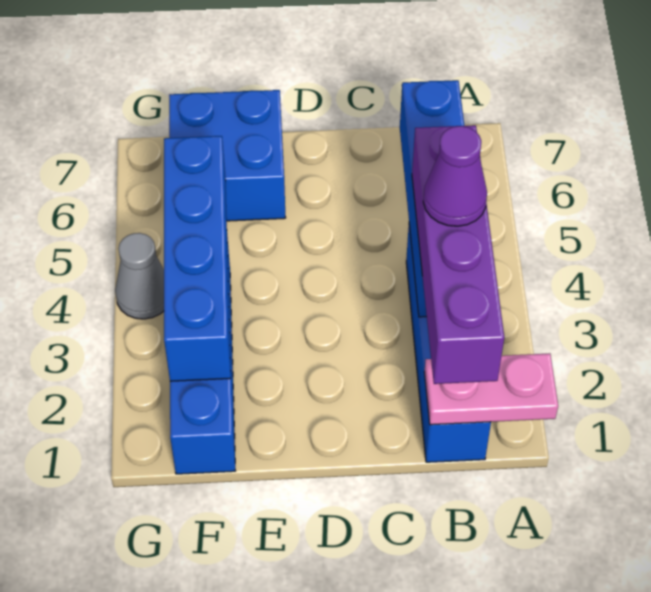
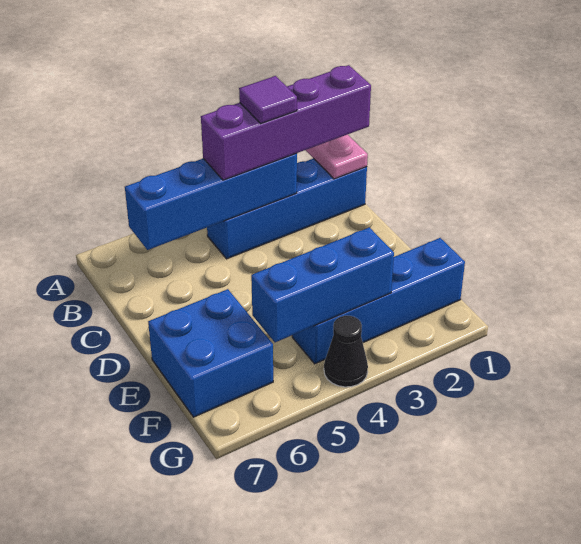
purple 1x1 cone [423,126,487,226] -> purple 1x1 tile [239,76,297,123]
blue 1x4 brick [164,136,231,381] -> blue 1x3 brick [251,227,394,342]
grey 1x1 cone [115,233,164,319] -> black 1x1 cone [324,316,368,387]

